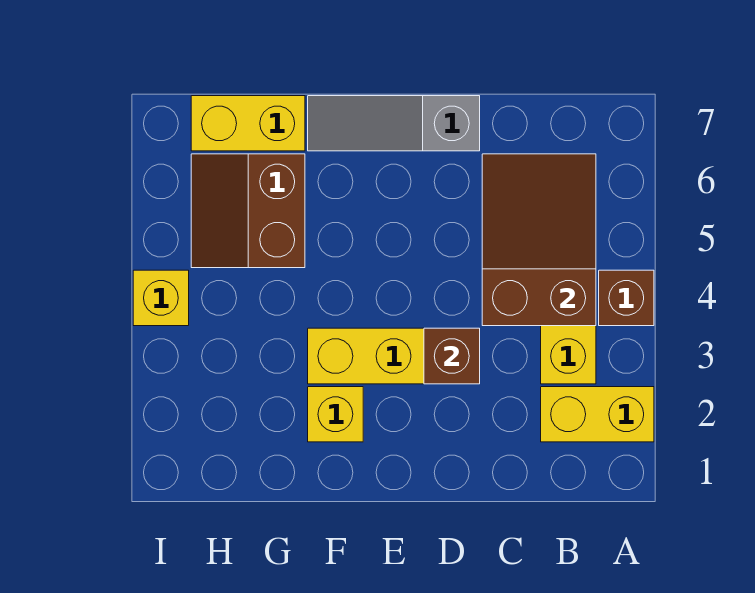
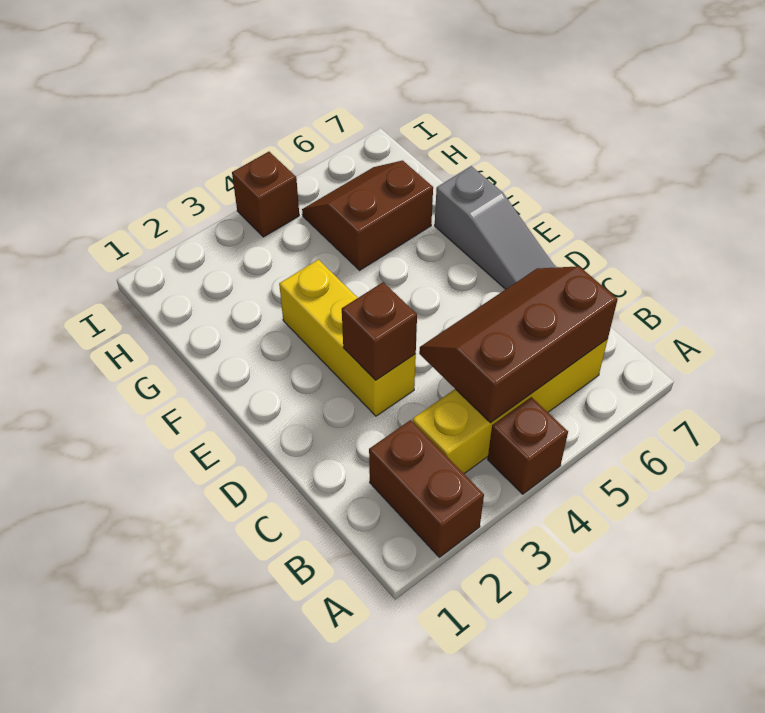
yellow 1x2 brick [541,387,654,442] -> brown 1x2 brick [369,420,484,557]
brown 2x3 slope [482,154,596,326] -> brown 2x3 slope turned to [419,266,618,423]
grey 1x3 slope [308,96,480,151] -> grey 1x3 slope turned to [435,166,556,289]
yellow 1x1 brick [308,387,363,442] -> none
yellow 1x2 brick [191,96,305,151] -> none
yellow 1x1 brick [133,270,189,326] -> brown 1x1 brick [232,152,299,237]

